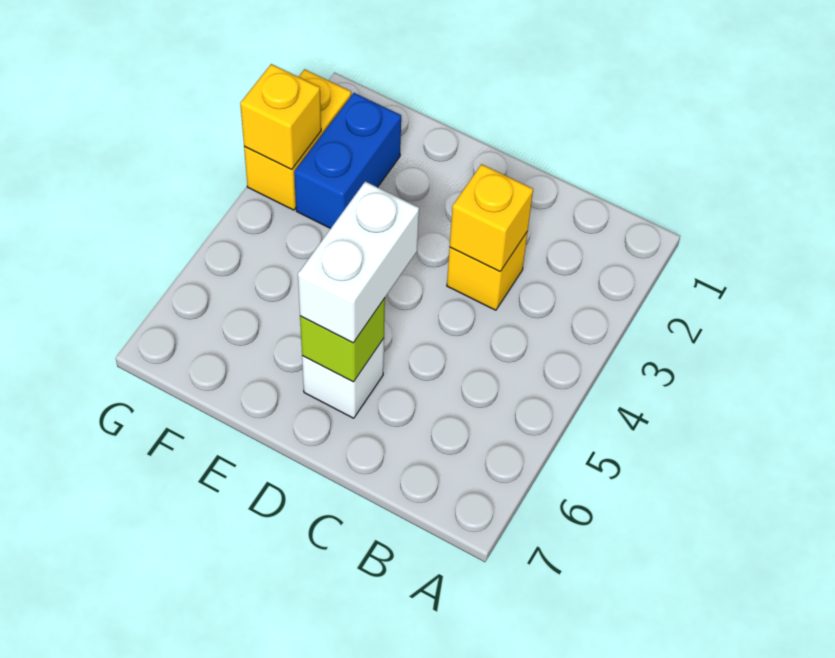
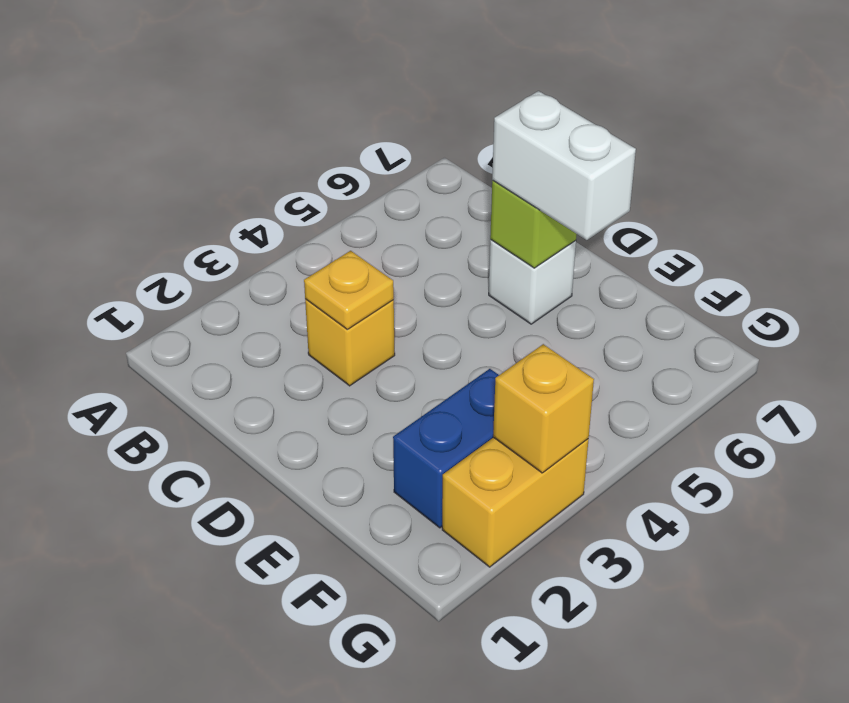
yellow 1x1 brick [450,164,533,271] -> yellow 1x1 plate [304,251,394,329]
white 1x2 brick [298,182,419,343] -> white 1x2 brick turned to [492,91,636,240]

